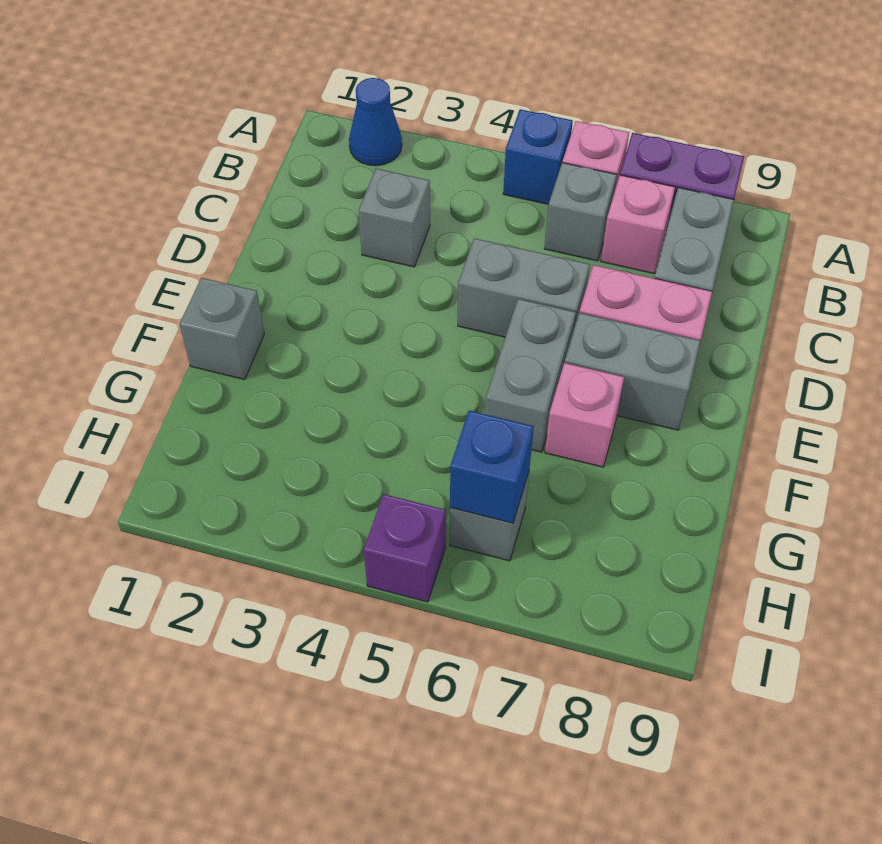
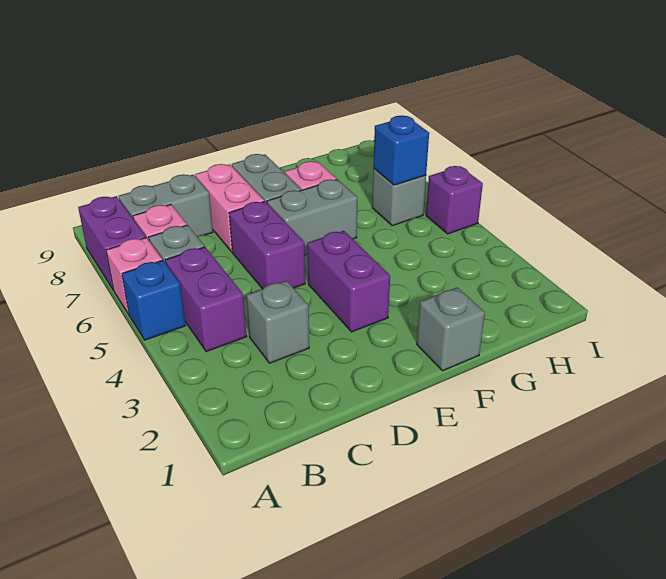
blue 1x1 cone [349,78,402,166] -> none
none -> purple 1x2 brick [165,247,247,352]
grey 1x2 brick [458,238,590,337] -> purple 1x2 brick [229,201,305,289]
none -> purple 1x2 brick [307,231,390,332]

